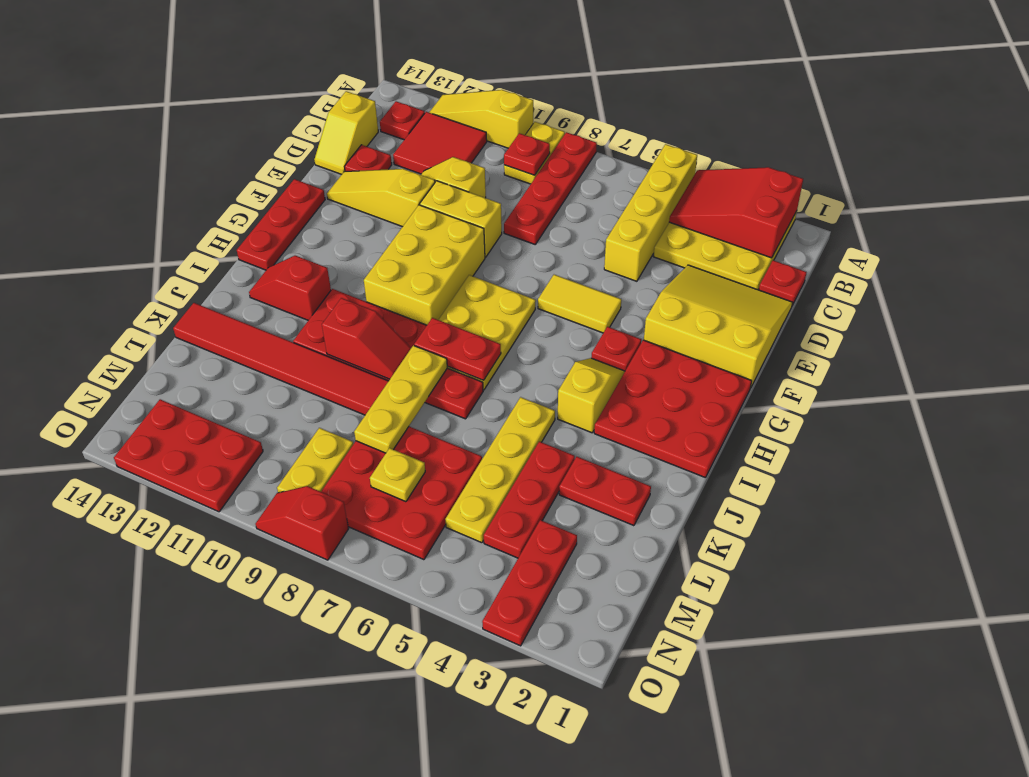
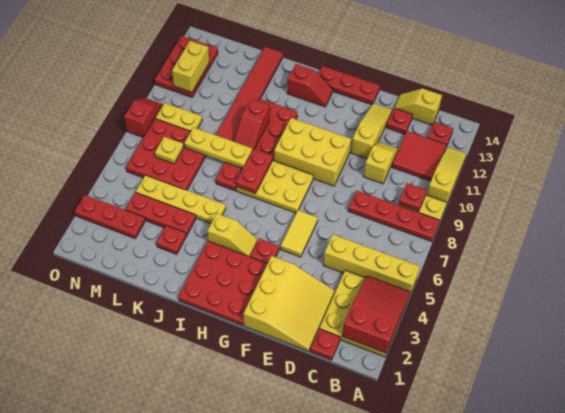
yellow 1x2 brick [420,181,502,257] -> yellow 1x2 brick moved to [172,41,209,92]
red 1x2 slope [249,256,331,320] -> red 1x2 slope turned to [287,64,333,107]
red 1x2 plate [559,457,651,526] -> red 1x1 plate [157,225,186,254]

